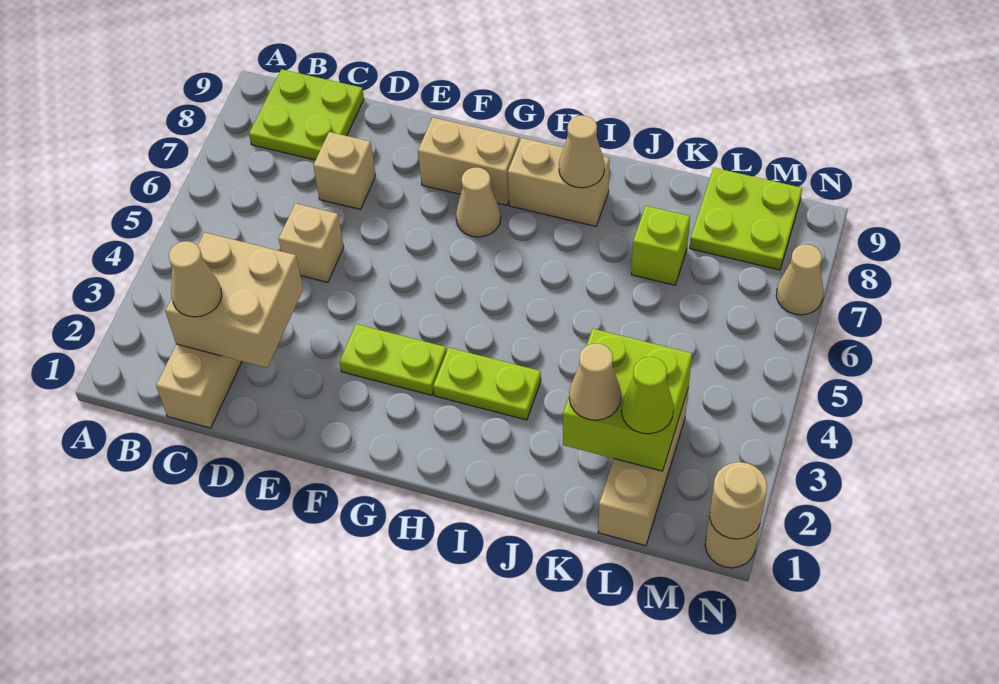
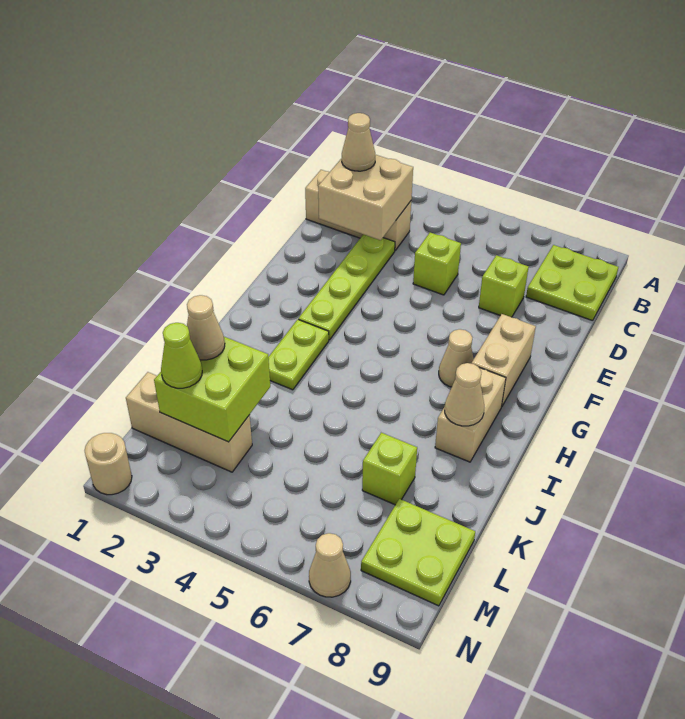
tan 1x1 brick [279,203,344,282] -> lime 1x1 brick [413,233,461,295]
tan 1x1 brick [313,132,376,209] -> lime 1x1 brick [479,255,529,317]
lime 1x2 plate [340,324,447,395] -> lime 1x4 plate [298,234,395,340]
tan 1x1 round brick [709,462,767,539] -> none

